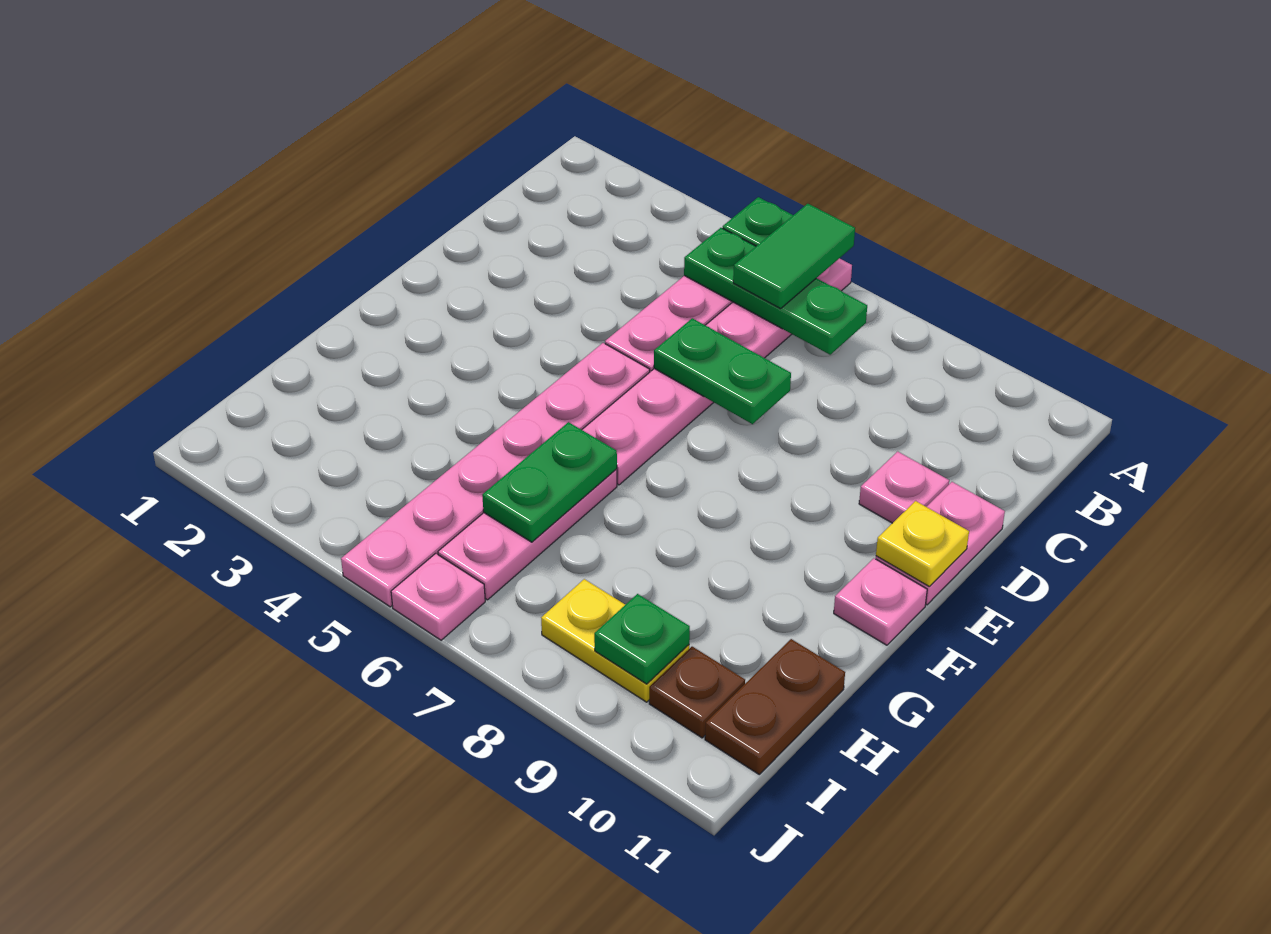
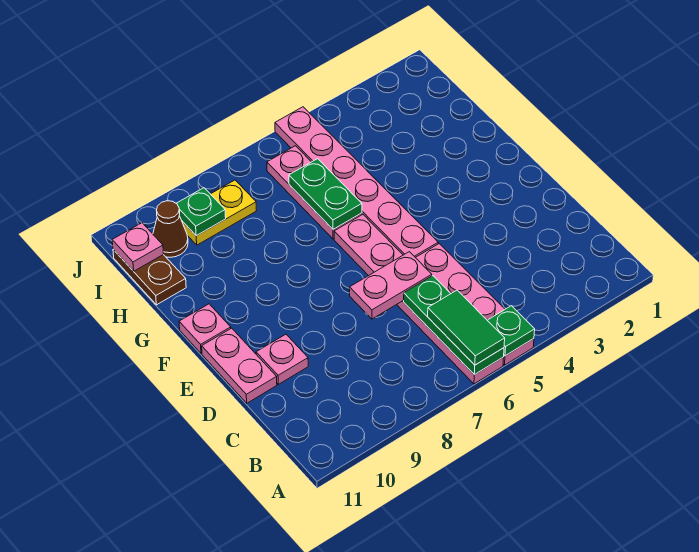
green 1x3 plate [684,228,867,355] -> green 1x3 plate turned to [404,276,504,375]
green 1x2 plate [654,318,791,424] -> pink 1x2 plate [350,252,432,319]
yellow 1x1 plate [876,501,969,587] -> none
brown 1x1 plate [649,647,745,738] -> brown 1x1 cone [153,201,188,257]
pink 1x1 plate [391,553,485,640] -> pink 1x1 plate moved to [112,223,164,271]

